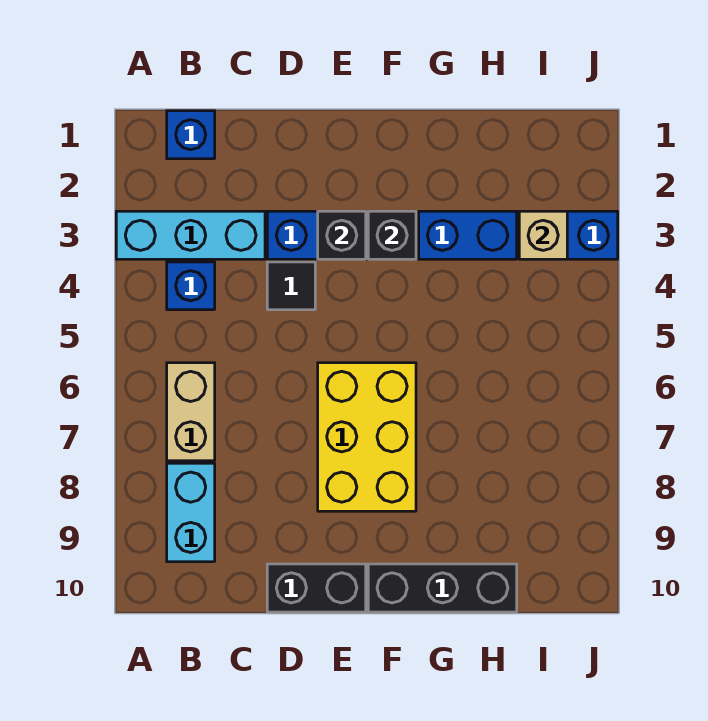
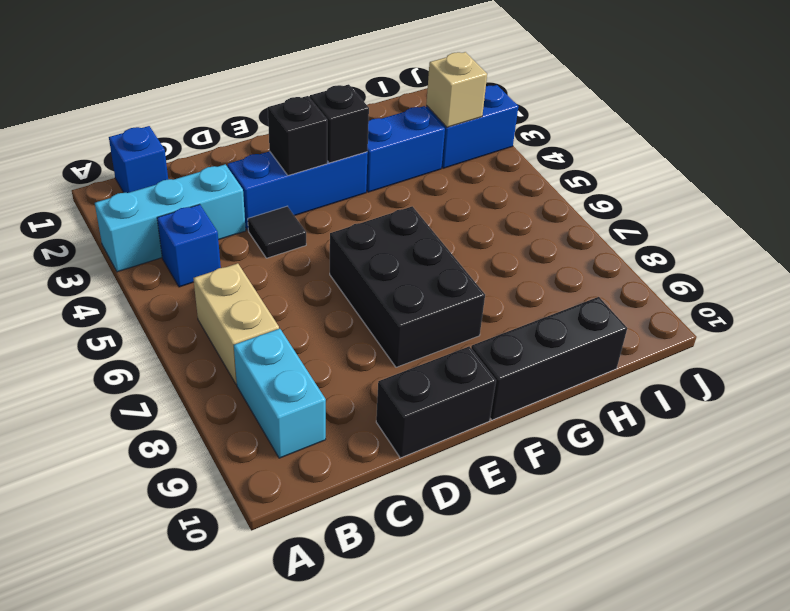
yellow 2x3 brick [318,363,416,511] -> black 2x3 brick [330,206,485,367]

